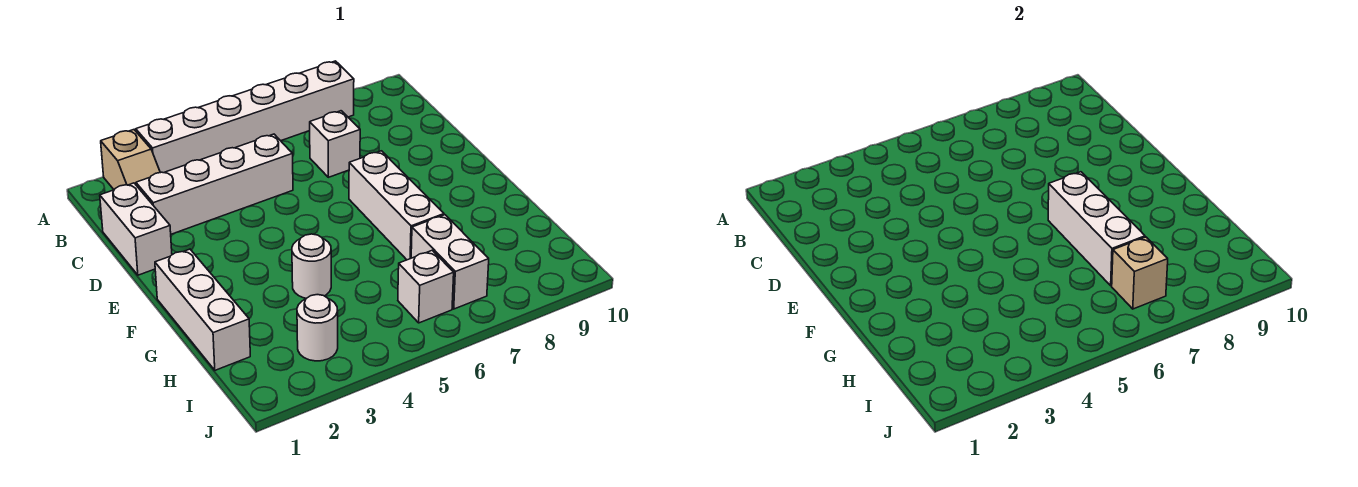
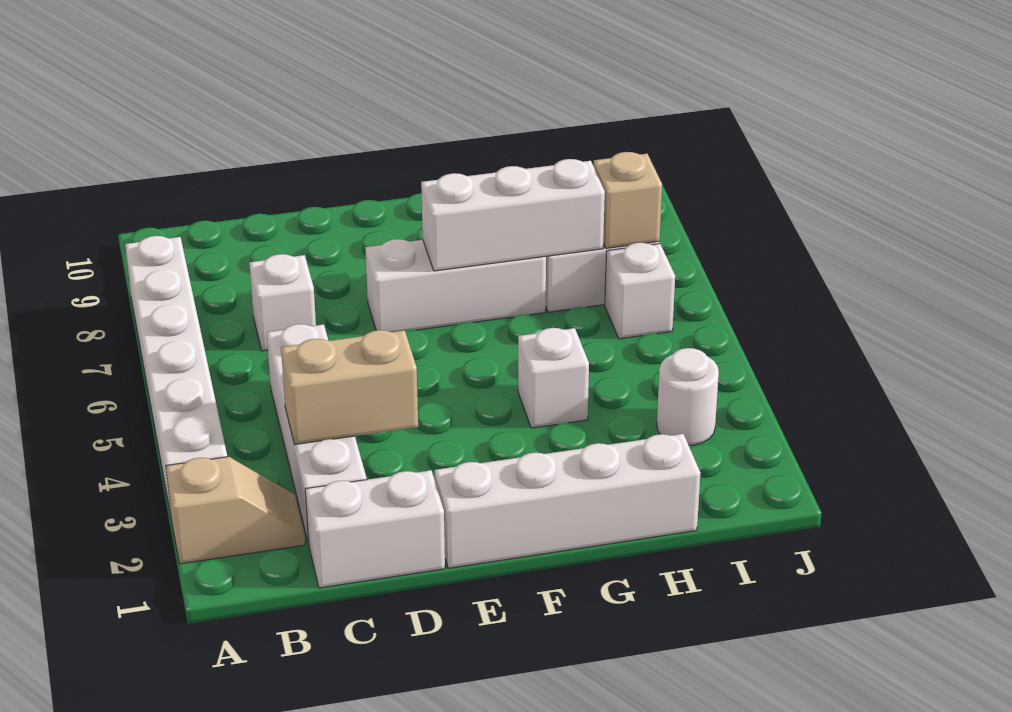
none -> tan 1x2 brick [281,330,418,445]
white 1x3 brick [155,249,250,370] -> white 1x4 brick [435,434,700,568]
white 1x1 round brick [292,234,331,298] -> white 1x1 brick [518,328,589,428]

